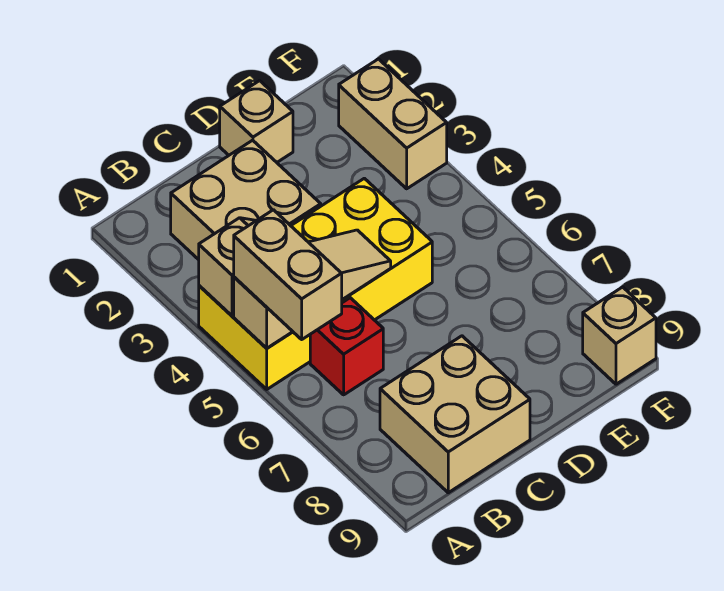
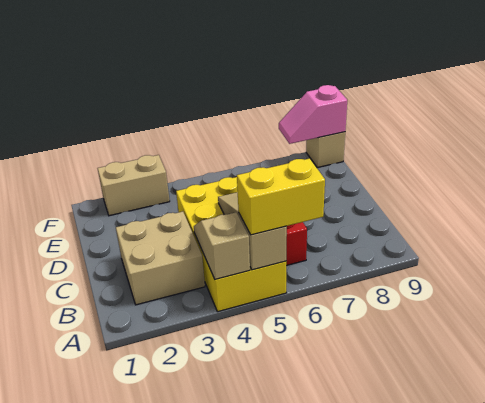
tan 1x2 brick [234,210,342,339] -> yellow 1x2 brick [237,158,325,235]
tan 2x2 brick [380,336,530,493] -> none
tan 1x1 brick [220,81,293,162] -> none
none -> pink 1x2 slope [279,85,347,144]

